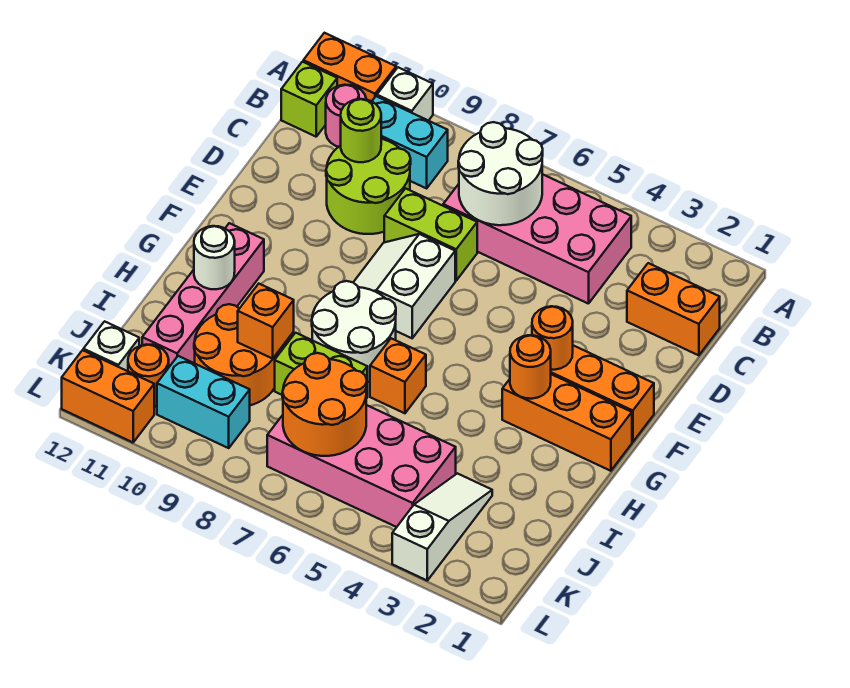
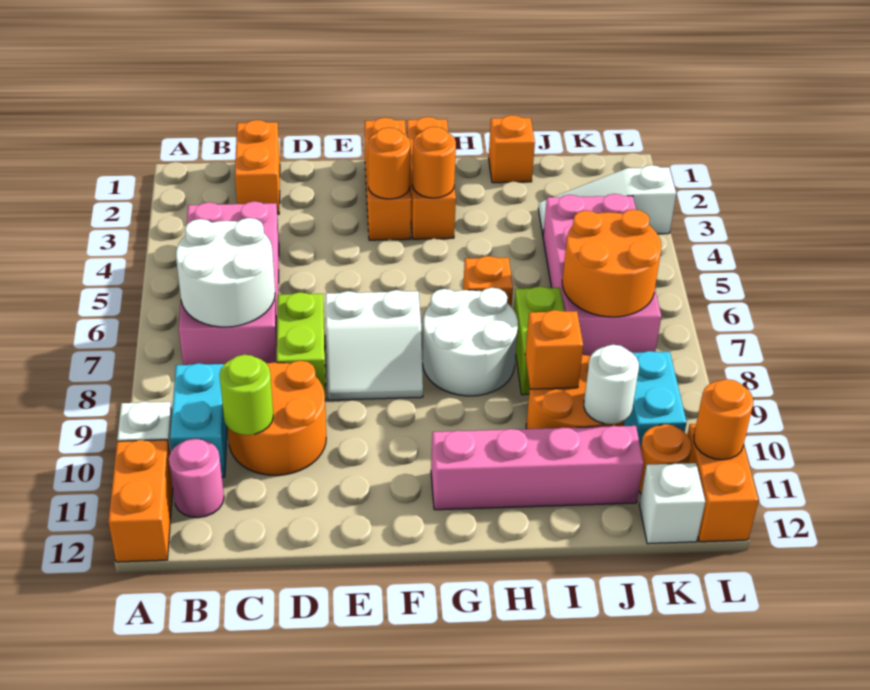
lime 1x1 brick [281,62,337,137] -> none
lime 2x2 round brick [326,139,411,234] -> orange 2x2 round brick [227,361,326,475]
white 1x1 round brick [194,226,235,289] -> white 1x1 round brick moved to [584,345,639,424]
none -> orange 1x1 brick [489,115,535,183]
none -> orange 1x1 round brick [694,379,753,460]

